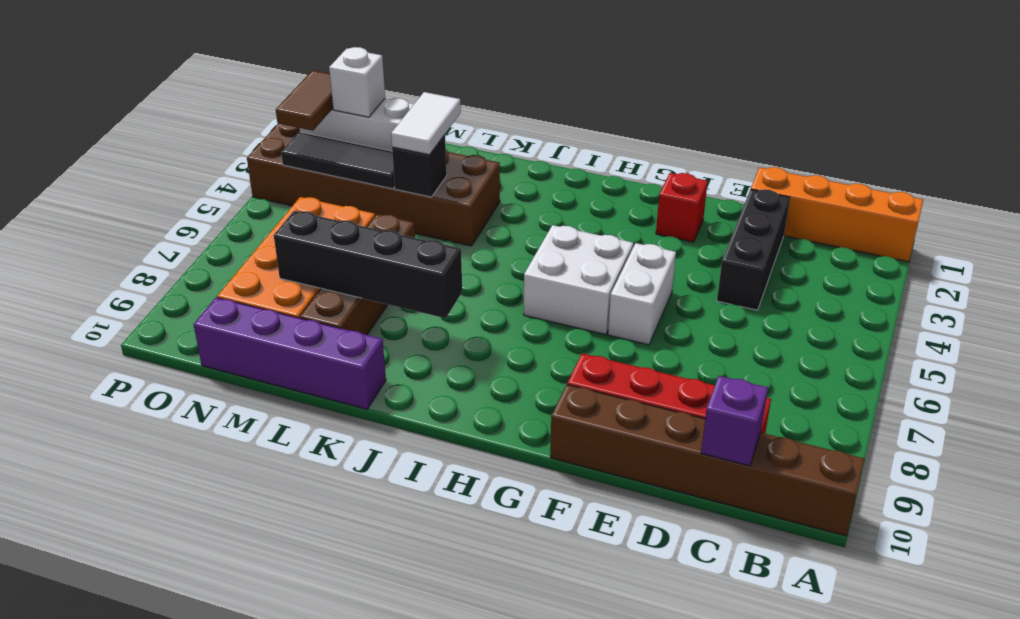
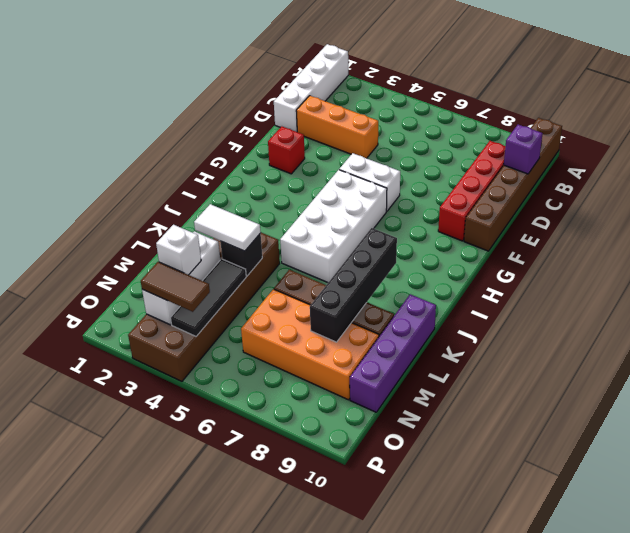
orange 1x4 brick [751,167,923,262] -> white 1x4 brick [274,44,348,132]
black 1x3 brick [717,189,790,310] -> orange 1x3 brick [296,96,378,158]
white 2x2 brick [524,225,633,335] -> white 2x4 brick [280,170,387,282]

